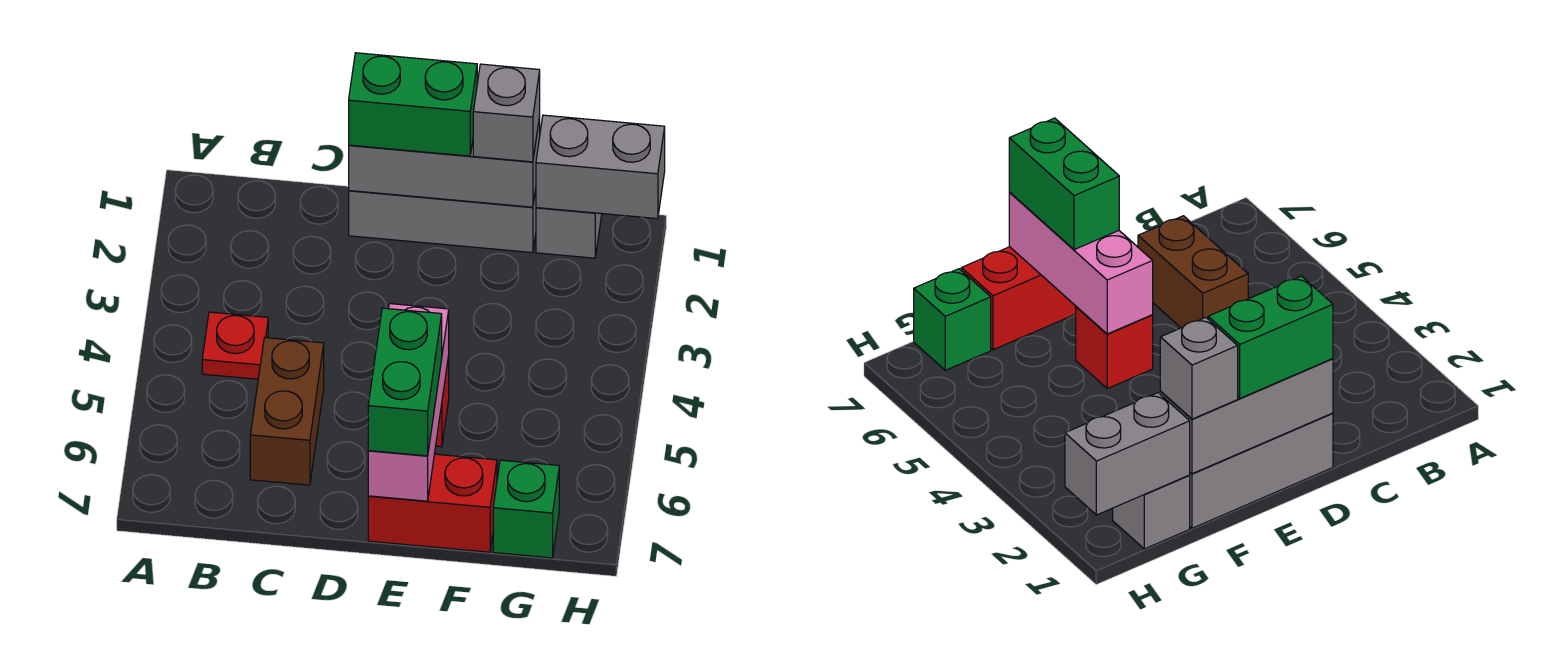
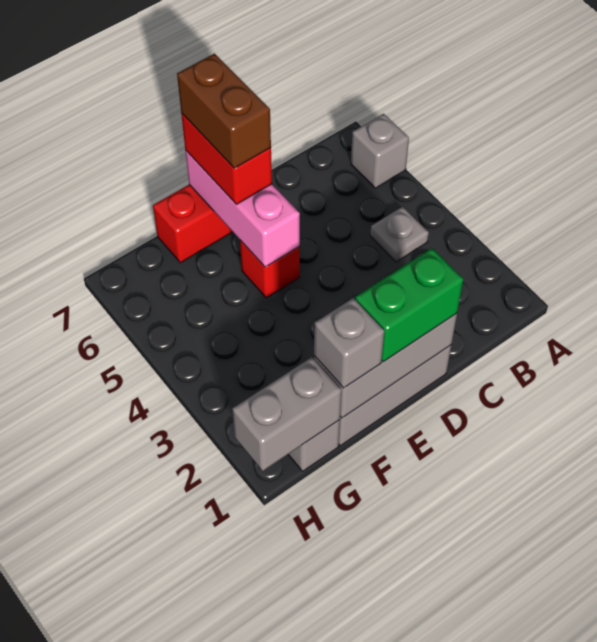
none -> grey 1x1 brick [351,114,409,188]
red 1x1 plate [202,312,268,379] -> grey 1x1 plate [370,207,429,262]
brown 1x2 brick [250,338,324,485] -> brown 1x2 brick moved to [177,54,271,168]
green 1x2 brick [368,308,442,456] -> red 1x2 brick [181,113,272,204]
green 1x1 brick [493,460,559,558] -> none

